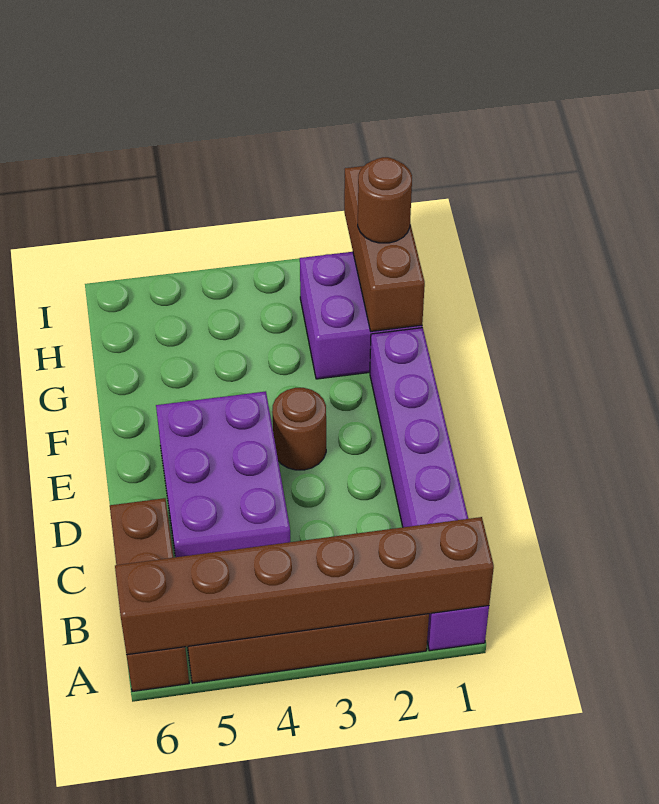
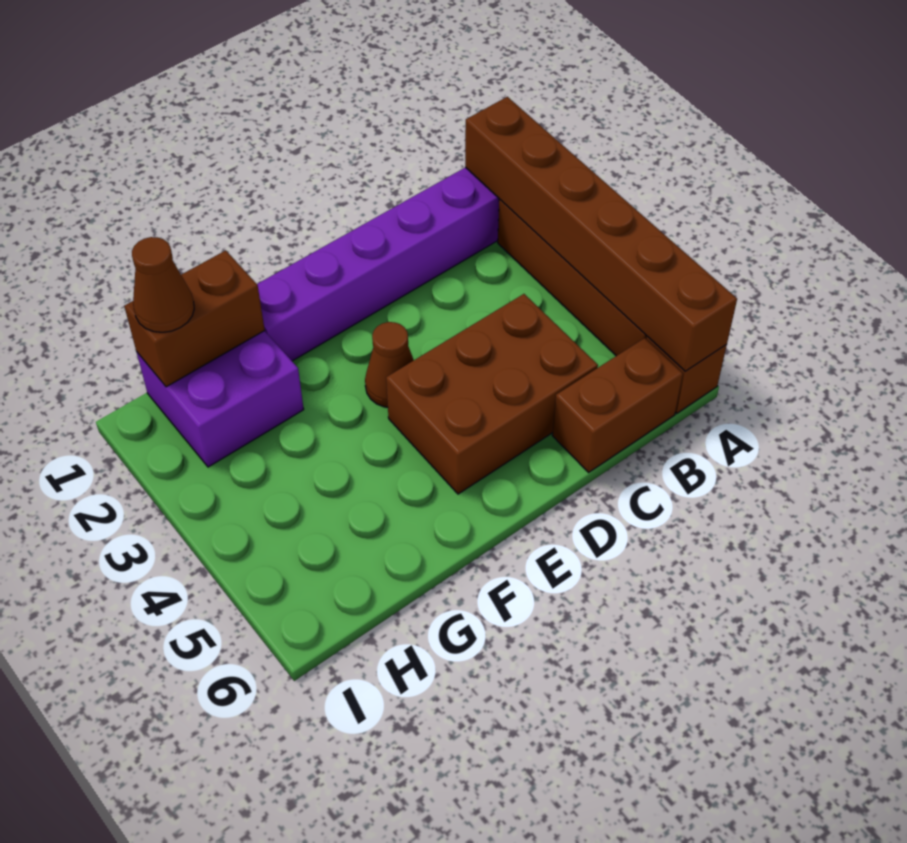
purple 2x3 brick [156,391,290,557] -> brown 2x3 brick [386,294,598,494]
brown 1x1 round brick [272,388,326,470] -> brown 1x1 cone [365,322,414,407]
brown 1x3 brick [344,166,425,331] -> brown 1x2 brick [124,250,265,387]
brown 1x1 round brick [358,157,412,243] -> brown 1x1 cone [132,237,194,332]

